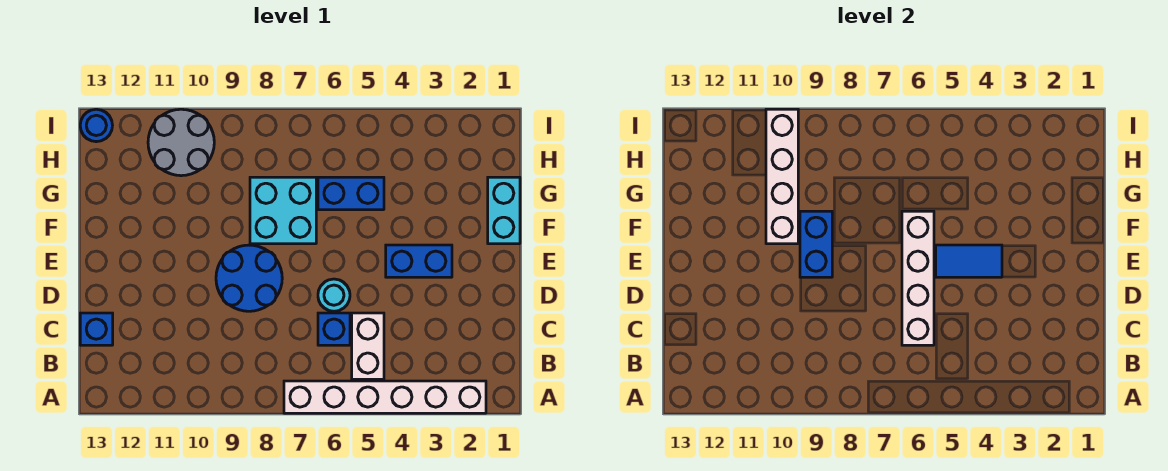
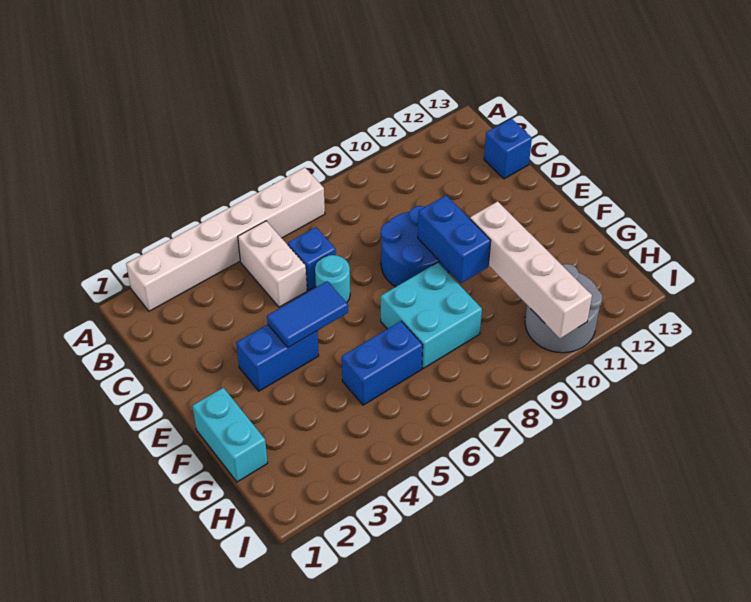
white 1x4 brick [902,211,934,345] -> none
blue 1x1 round brick [80,109,112,142] -> none

